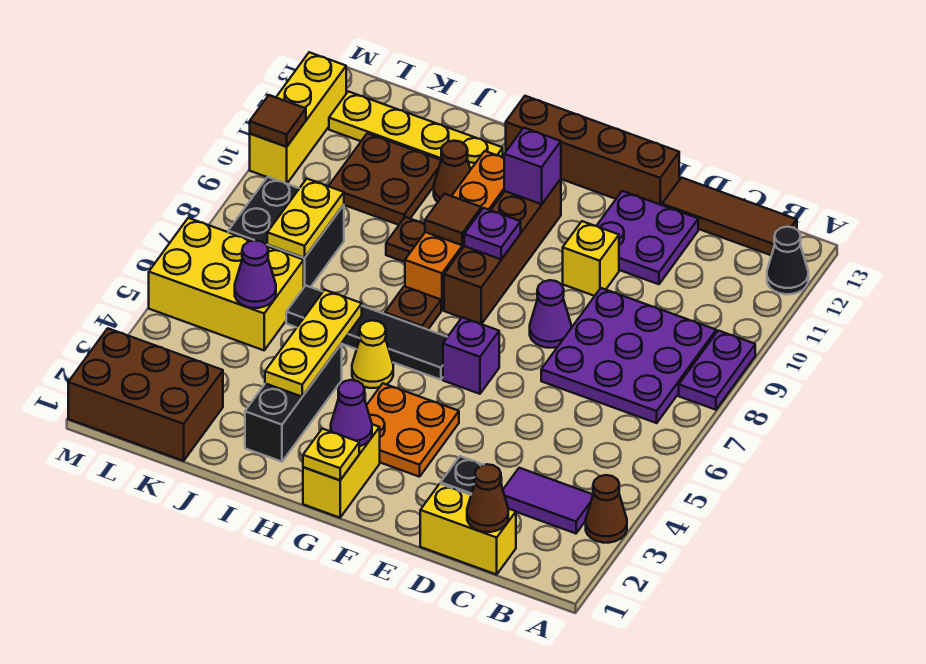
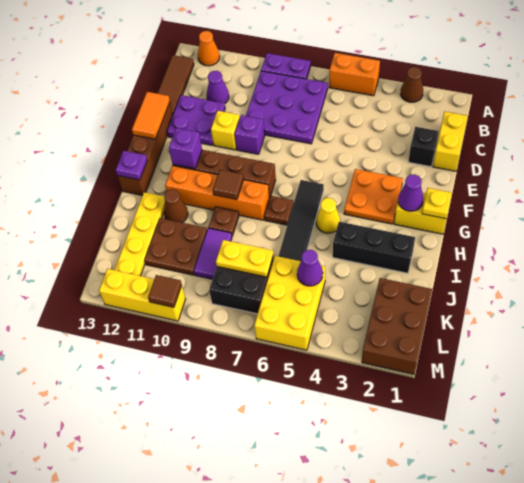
none -> orange 1x2 brick [329,53,380,96]
black 1x1 cone [767,227,808,294] -> orange 1x1 cone [198,31,220,66]
purple 1x2 tile [503,468,593,533] -> purple 1x2 tile moved to [194,228,232,279]
brown 1x1 cone [467,464,508,532] -> none
purple 1x1 cone [530,280,571,348] -> purple 1x1 cone moved to [207,71,229,103]
none -> orange 1x2 tile [132,92,170,139]
purple 1x1 brick [443,317,499,394] -> purple 1x1 brick moved to [235,115,265,154]
purple 1x1 plate [464,208,521,259] -> purple 1x1 plate moved to [116,151,147,180]
yellow 1x3 plate [265,290,362,397] -> none

